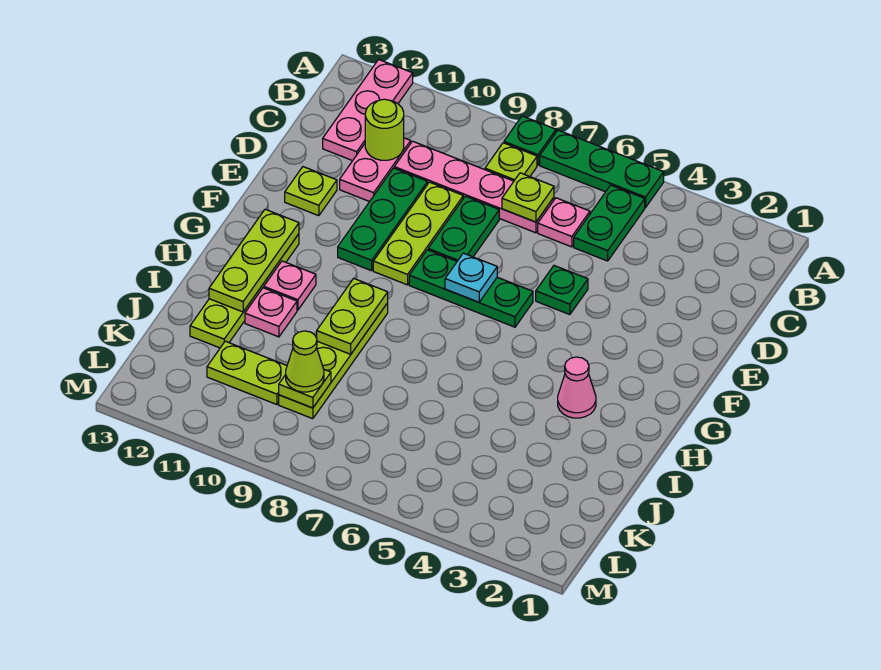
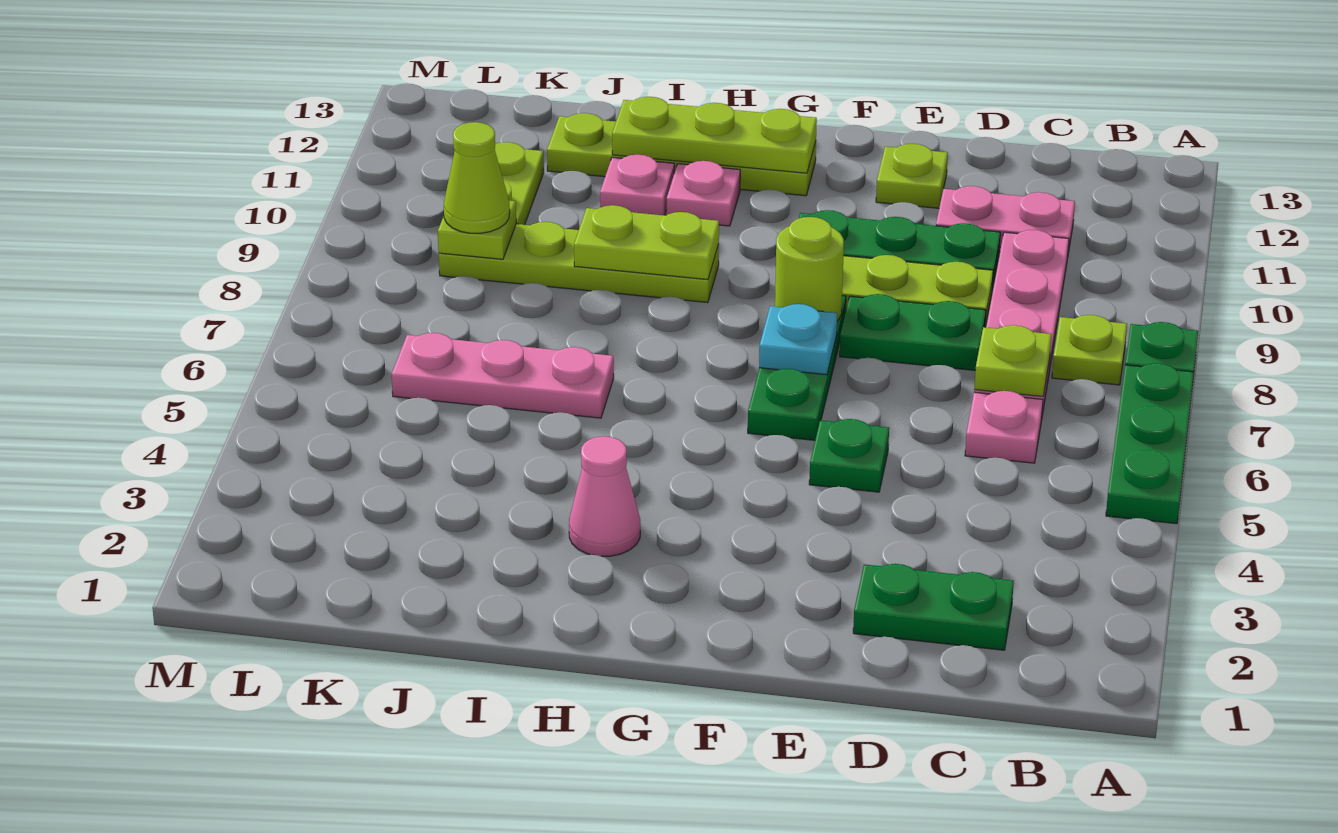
pink 1x3 plate [323,59,413,161] -> pink 1x3 plate moved to [392,333,614,418]
green 1x2 plate [574,185,645,261] -> green 1x2 plate moved to [853,564,1014,650]
lime 1x1 round brick [365,99,404,160] -> lime 1x1 round brick moved to [775,217,844,321]

